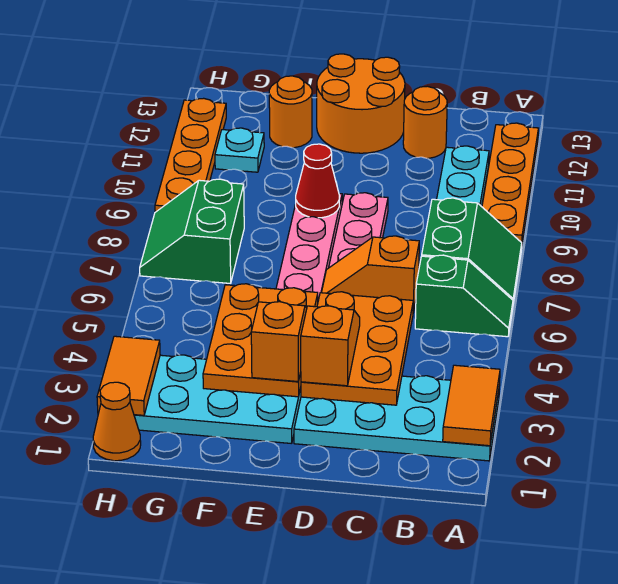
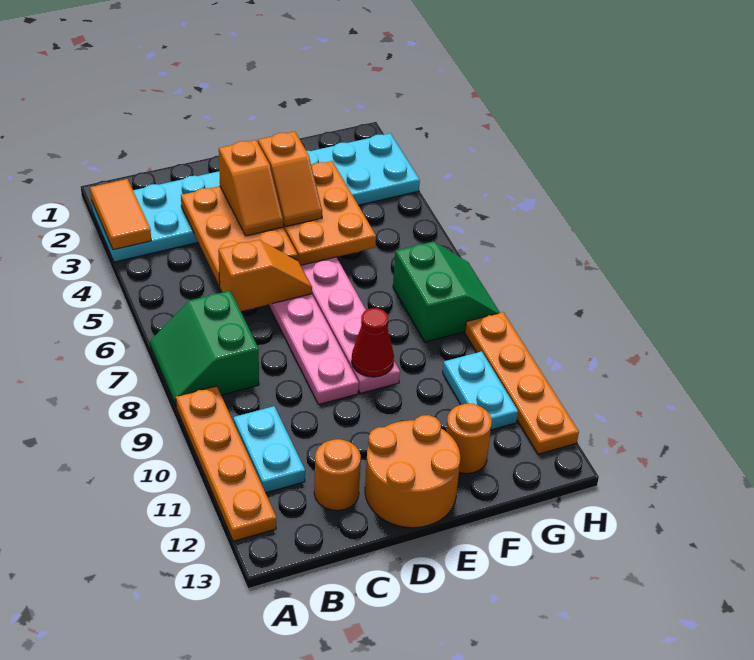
green 1x2 slope [415,255,513,337] -> none
cyan 1x1 plate [215,128,264,172] -> cyan 1x2 plate [443,351,518,430]
orange 1x1 cone [93,382,141,461] -> none
orange 1x2 tile [97,336,160,415] -> none

